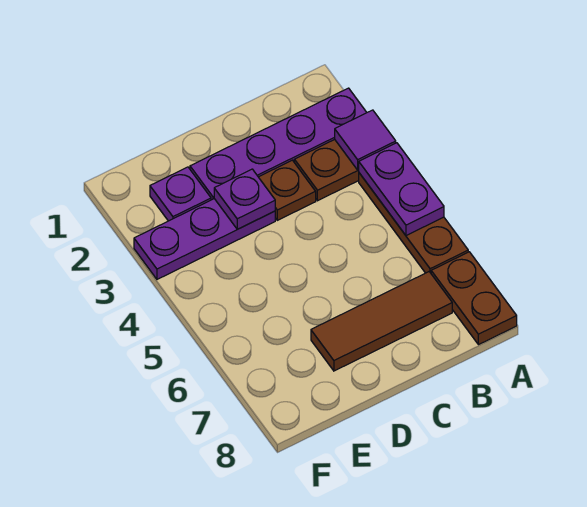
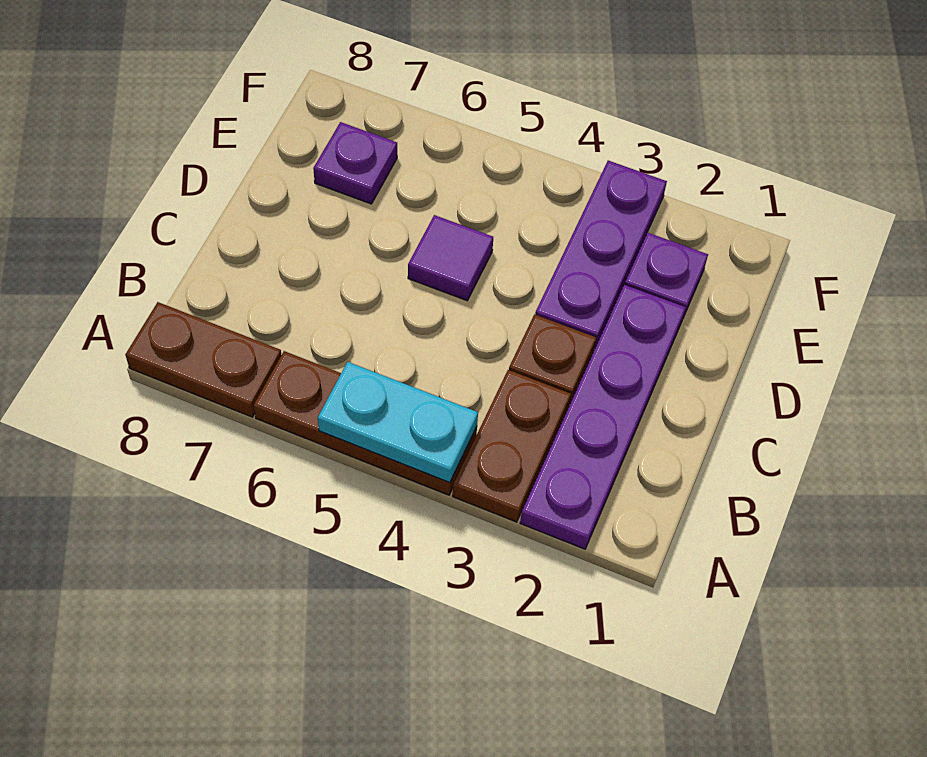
purple 1x1 tile [335,110,396,170] -> purple 1x1 tile moved to [408,215,493,301]
purple 1x2 plate [359,143,444,236] -> cyan 1x2 plate [318,362,478,482]
brown 1x3 tile [311,272,452,371] -> none
purple 1x1 plate [214,169,275,229] -> purple 1x1 plate moved to [313,122,397,204]

